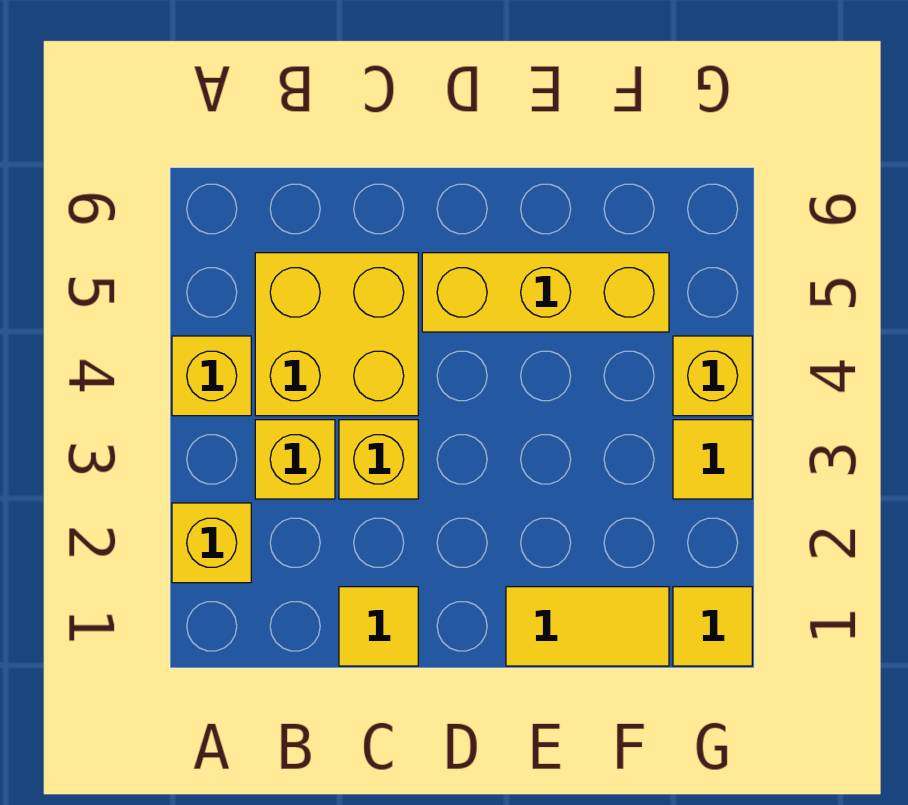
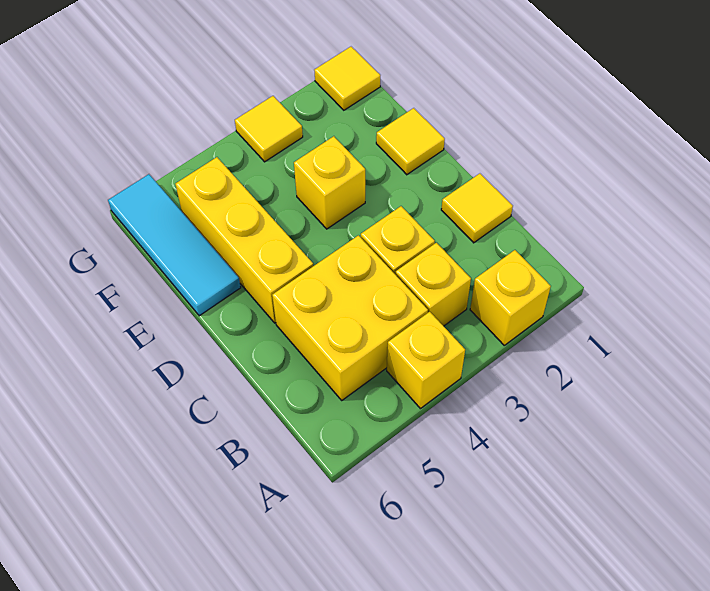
yellow 1x2 tile [506,587,669,666] -> yellow 1x1 tile [376,108,445,175]
none -> cyan 1x3 tile [108,174,241,316]
yellow 1x1 brick [673,336,752,416] -> yellow 1x1 brick moved to [294,136,365,229]

